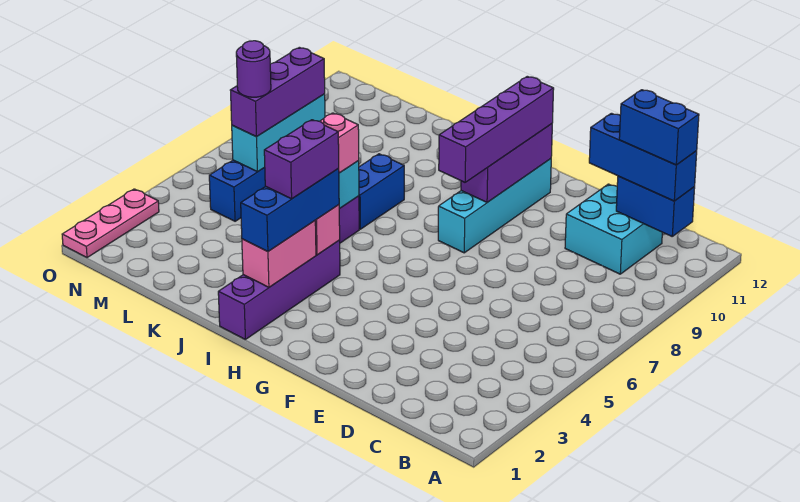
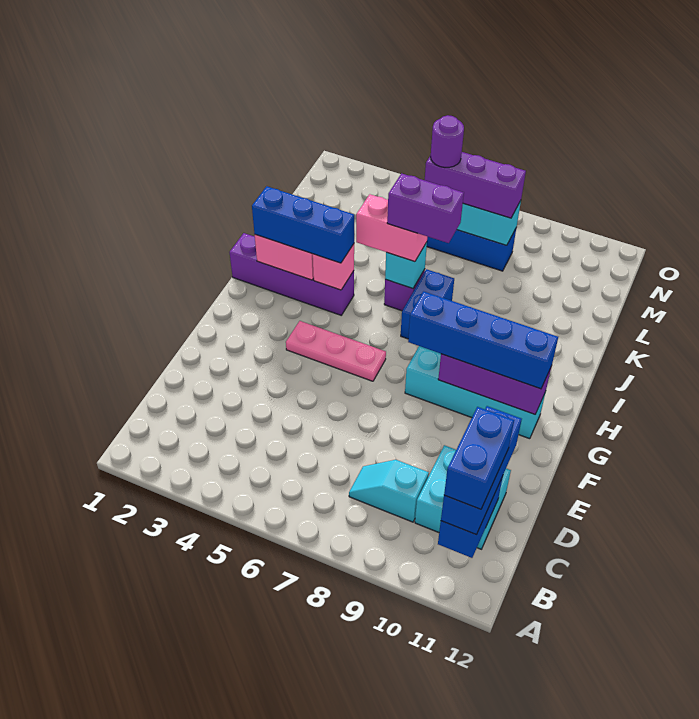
none -> cyan 1x2 slope [349,460,429,522]
purple 1x4 brick [439,76,554,182] -> blue 1x4 brick [408,291,558,389]
purple 1x2 brick [264,120,339,199] -> purple 1x2 brick moved to [387,173,464,243]
blue 1x2 brick [359,154,404,229] -> blue 1x2 brick turned to [401,269,454,339]
pink 1x3 plate [62,189,159,258] -> pink 1x3 plate moved to [286,321,386,381]

